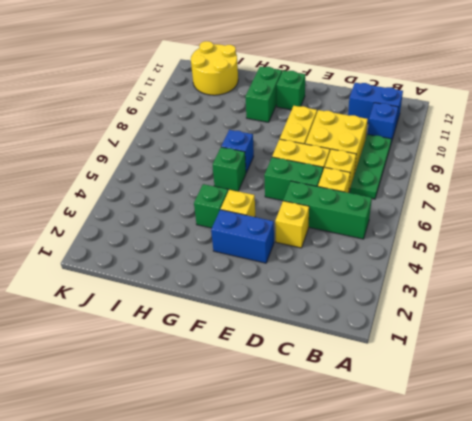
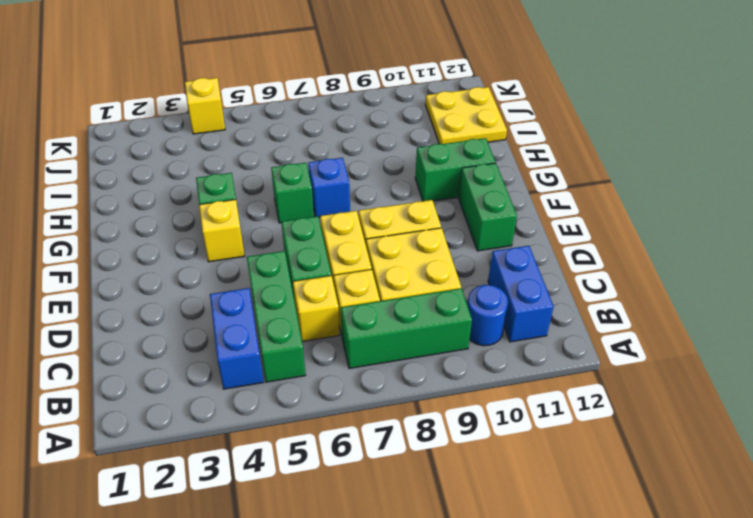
green 1x3 plate [350,134,391,199] -> green 1x3 brick [341,288,472,368]
blue 1x1 brick [368,103,398,143] -> blue 1x1 round brick [467,285,508,346]
yellow 1x1 brick [275,201,309,248] -> yellow 1x1 brick moved to [185,78,225,134]
blue 1x2 brick [211,210,274,263] -> blue 1x2 brick moved to [210,288,264,389]
green 1x1 brick [277,70,305,110] -> green 1x2 brick [459,163,517,251]
yellow 2x2 round brick [191,41,238,95] -> yellow 2x2 plate [425,87,507,144]

